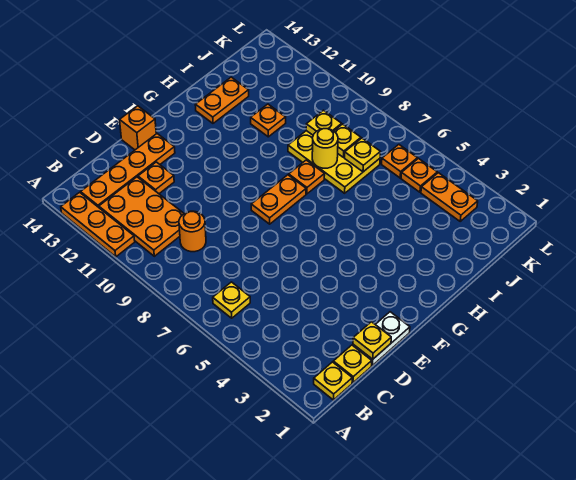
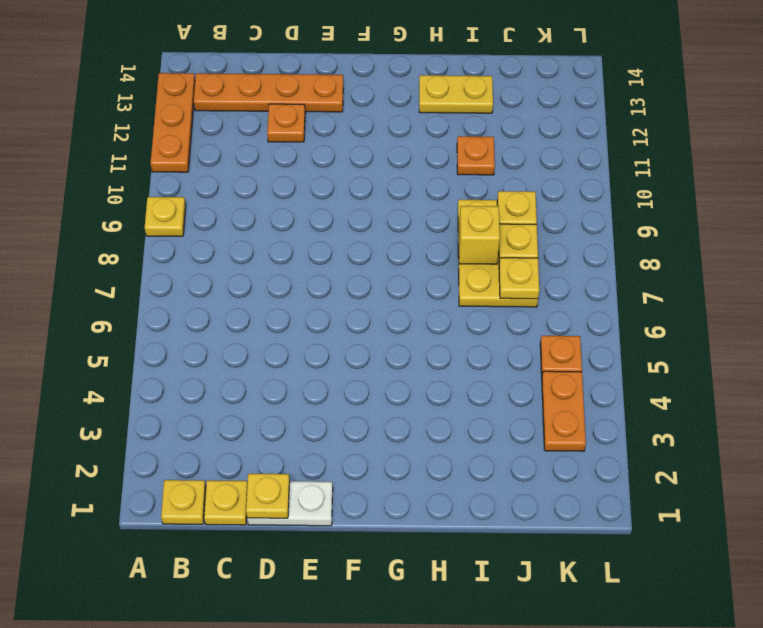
yellow 1x1 plate [213,282,250,318] -> yellow 1x1 plate moved to [145,197,186,236]
orange 2x3 plate [99,177,184,256] -> none
orange 1x1 round brick [179,211,206,252] -> none
orange 1x1 brick [120,106,156,150] -> none
orange 1x2 plate [251,175,306,224] -> none
orange 1x1 plate [289,160,325,194] -> none
orange 1x2 plate [195,77,249,123] -> yellow 1x2 plate [419,75,493,113]
yellow 1x1 round brick [312,129,338,168] -> yellow 1x1 brick [459,206,500,264]
orange 1x1 plate [382,145,417,178] -> none

